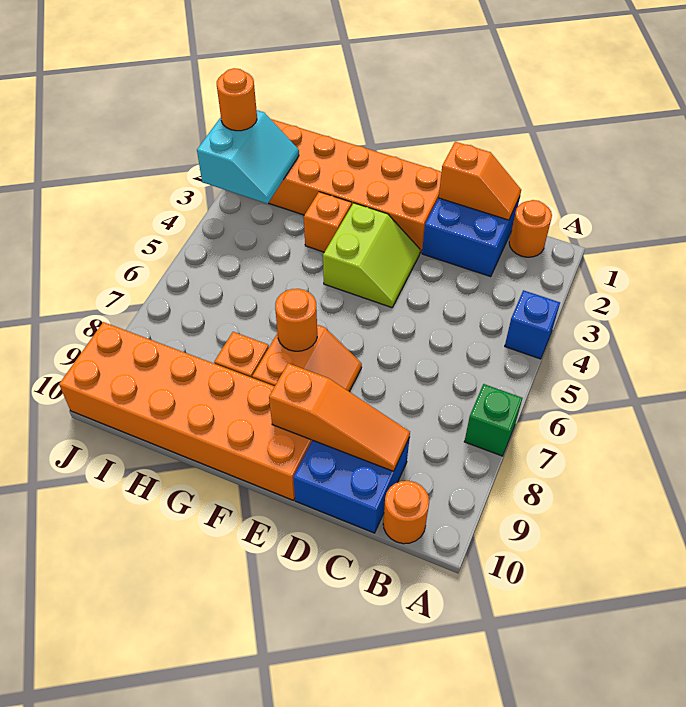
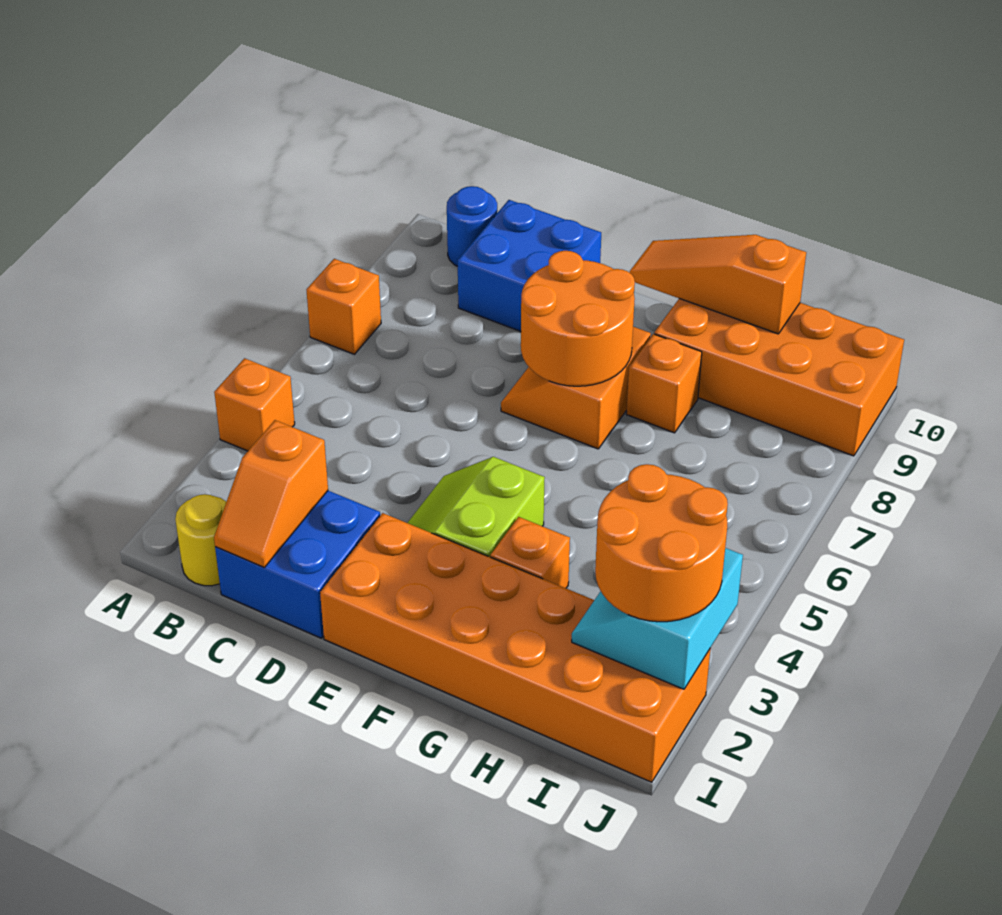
blue 1x1 brick [505,290,560,359] -> orange 1x1 brick [214,358,295,451]
green 1x1 brick [464,384,522,456] -> orange 1x1 brick [306,259,381,354]
orange 1x1 round brick [509,200,552,257] -> yellow 1x1 round brick [175,494,226,586]
orange 1x1 round brick [383,481,429,544] -> blue 1x1 round brick [447,186,497,266]
orange 1x2 slope [439,142,521,220] -> orange 1x2 slope turned to [214,420,328,567]
orange 1x3 slope [269,363,410,471] -> orange 1x3 slope moved to [630,235,806,334]
orange 2x6 brick [59,322,312,500] -> orange 2x4 brick [654,299,904,456]
orange 1x1 round brick [275,289,317,351] -> orange 2x2 round brick [521,251,635,386]
orange 1x1 round brick [217,68,257,131] -> orange 2x2 round brick [595,464,728,622]

